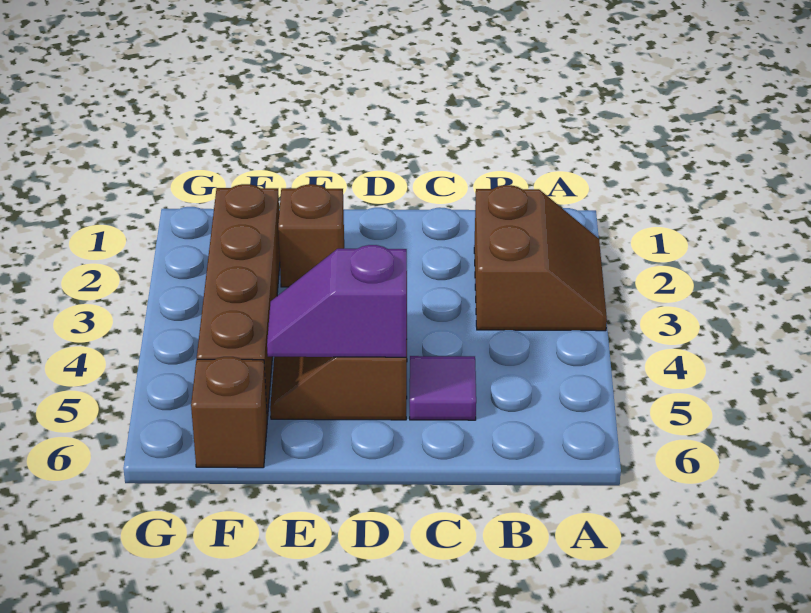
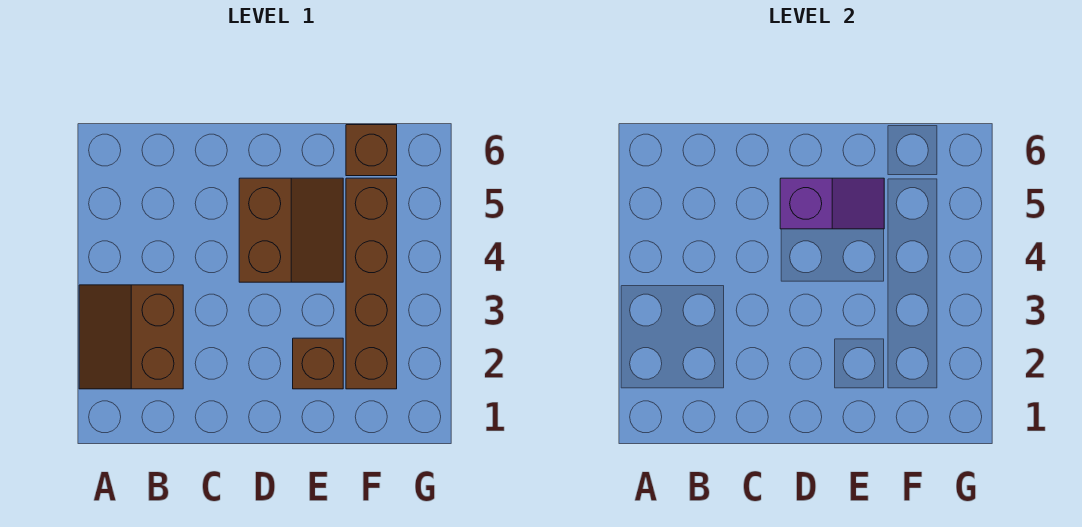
purple 1x1 tile [410,356,476,420] -> none

